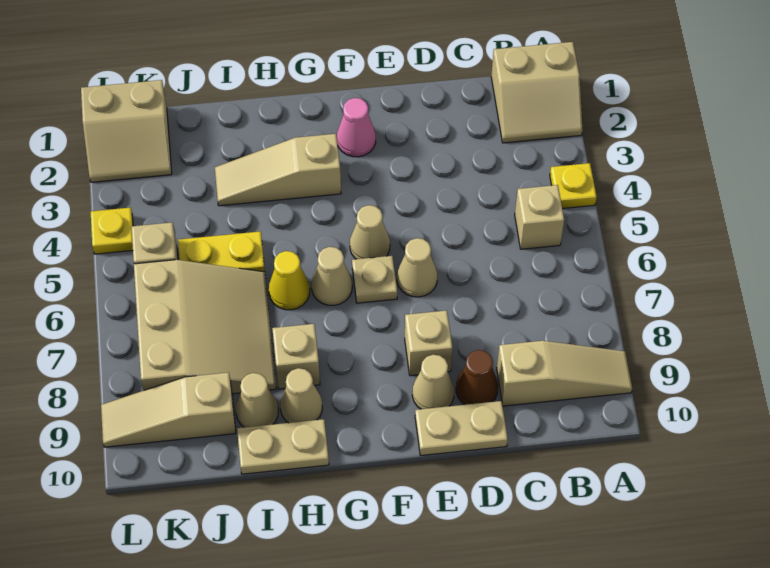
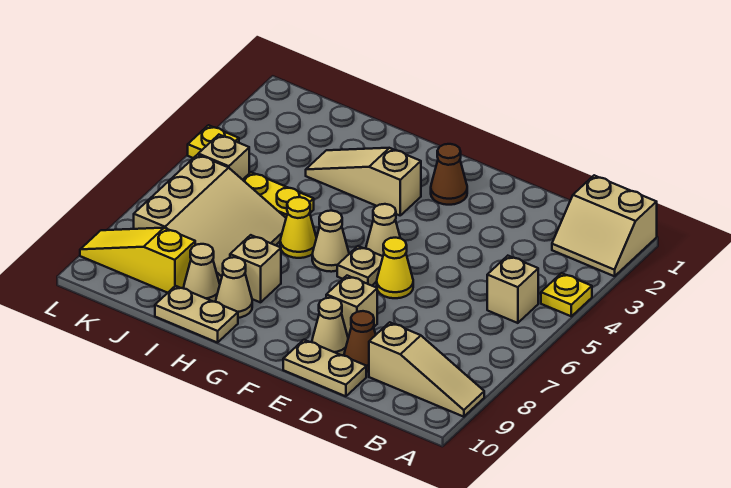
tan 1x1 cone [397,238,437,297] -> yellow 1x1 cone [377,238,413,298]
pink 1x1 cone [337,98,376,157] -> brown 1x1 cone [431,144,467,205]
tan 1x3 slope [101,372,236,447] -> yellow 1x3 slope [80,228,195,293]
tan 2x2 slope [81,80,172,182] -> none

